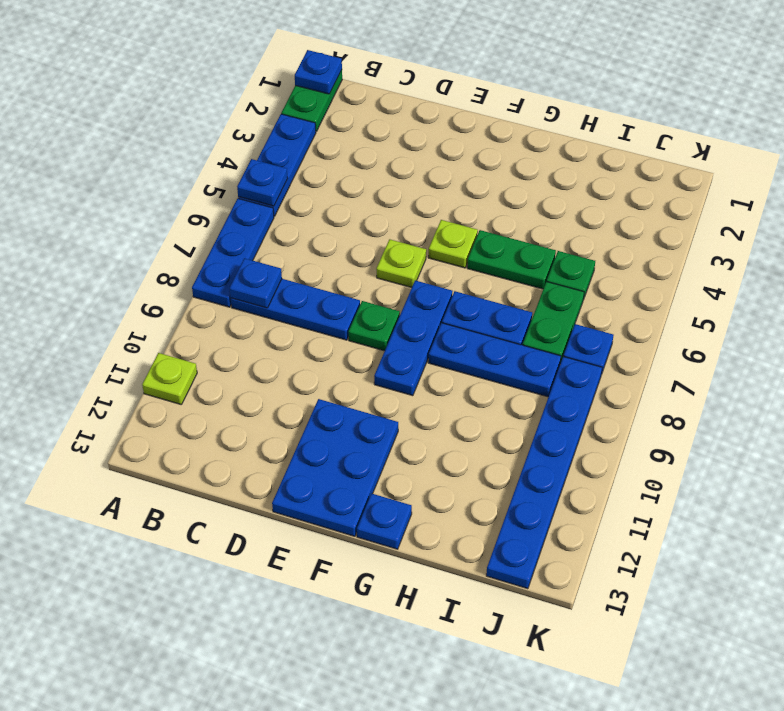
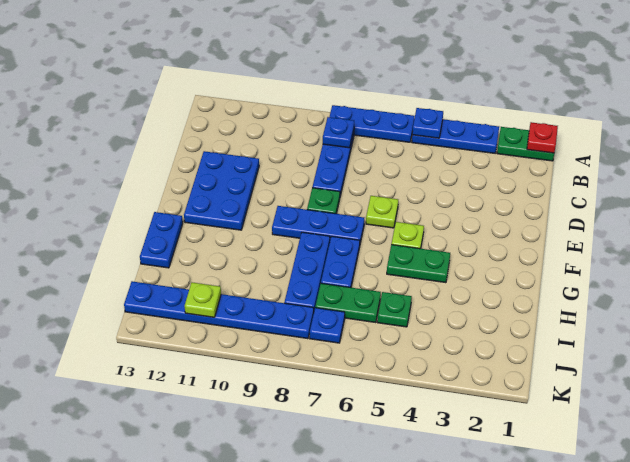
blue 1x1 plate [295,50,342,94] -> red 1x1 plate [527,122,558,153]
lime 1x1 plate [142,353,197,405] -> lime 1x1 plate moved to [185,282,221,317]
blue 2x3 plate [272,399,398,536] -> blue 2x3 plate turned to [184,151,259,230]
green 1x2 plate [467,230,556,289] -> green 1x2 plate turned to [387,245,450,283]
blue 1x1 plate [357,493,412,549] -> blue 1x2 plate [140,212,183,268]

